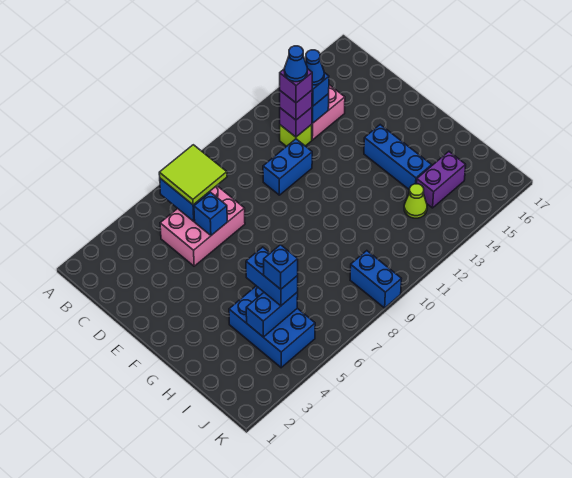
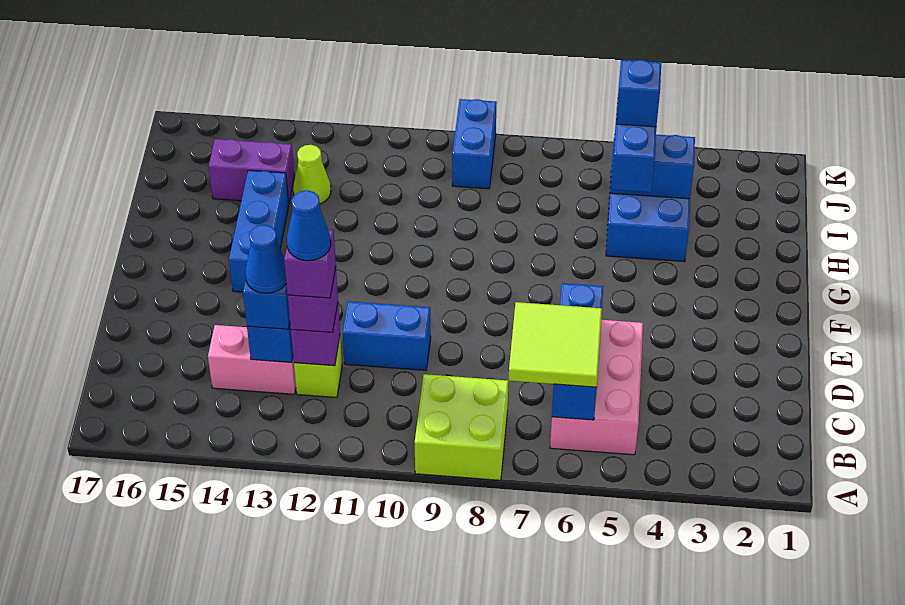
none -> lime 2x2 brick [415,374,509,480]
pink 2x3 brick [160,186,245,266] -> pink 2x3 brick turned to [550,320,643,455]

